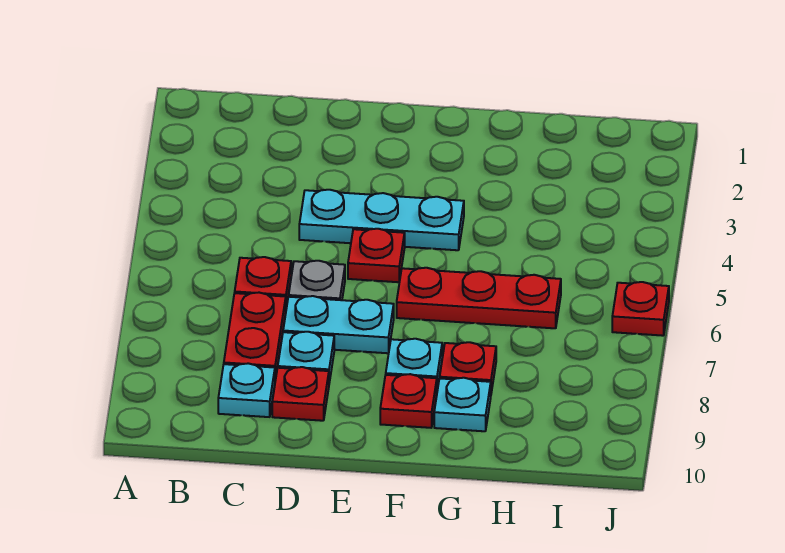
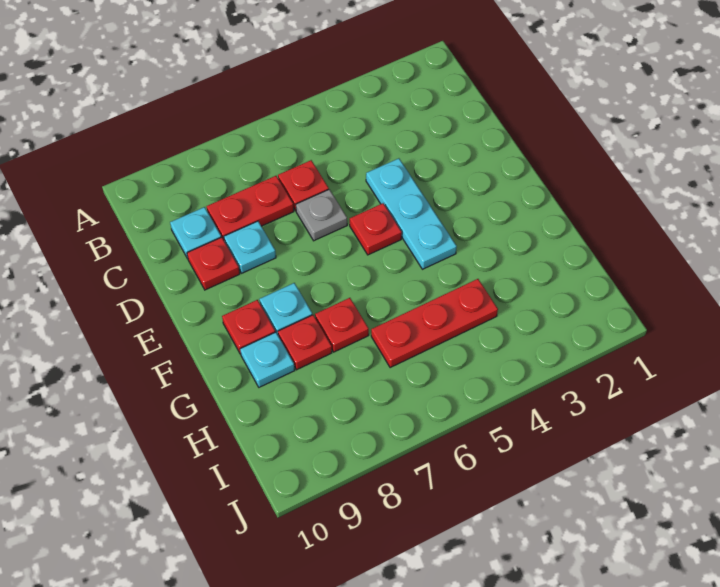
cyan 1x2 plate [283,296,394,353] -> none
red 1x3 plate [397,268,561,328] -> red 1x3 plate turned to [371,279,498,368]
red 1x1 plate [612,282,669,336] -> red 1x1 plate moved to [315,298,369,352]

